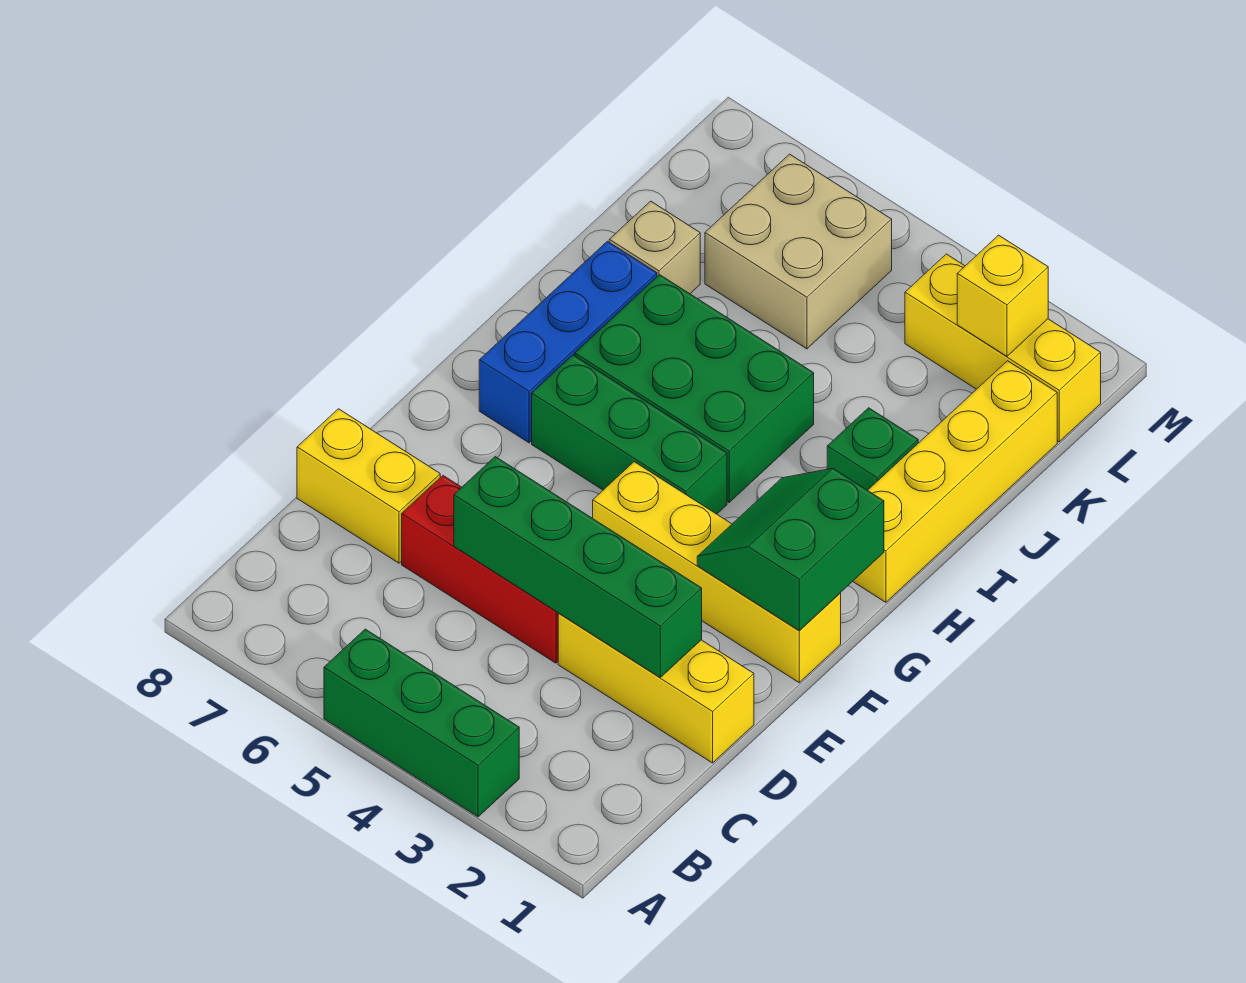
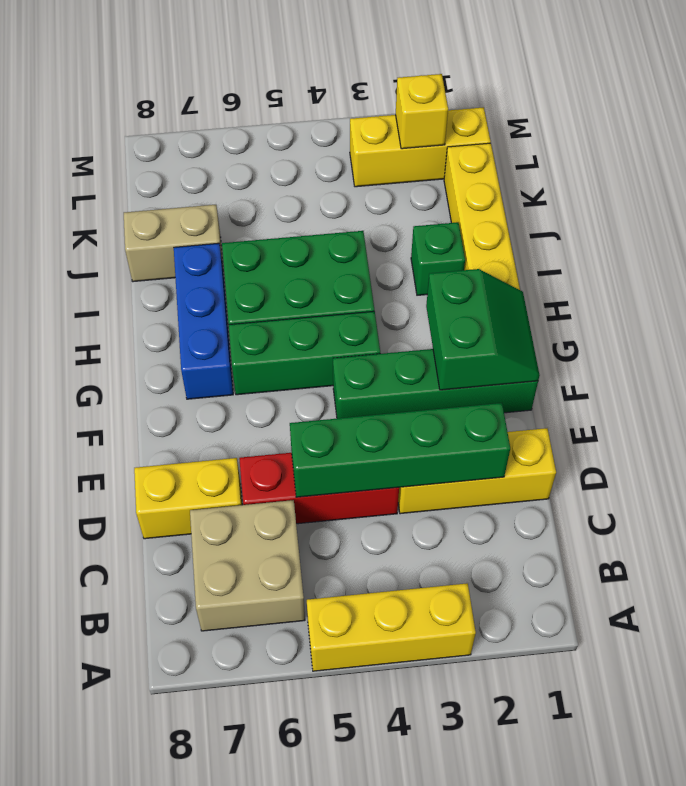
green 1x3 brick [324,629,519,817] -> yellow 1x3 brick [307,583,476,671]
yellow 1x4 brick [593,462,841,683] -> green 1x4 brick [333,349,538,418]
green 2x2 slope [697,468,884,630] -> green 2x2 slope turned to [426,269,540,390]
tan 1x1 brick [609,201,700,294] -> tan 1x2 brick [124,205,223,282]
tan 2x2 brick [705,154,892,349] -> tan 2x2 brick moved to [190,500,305,631]

